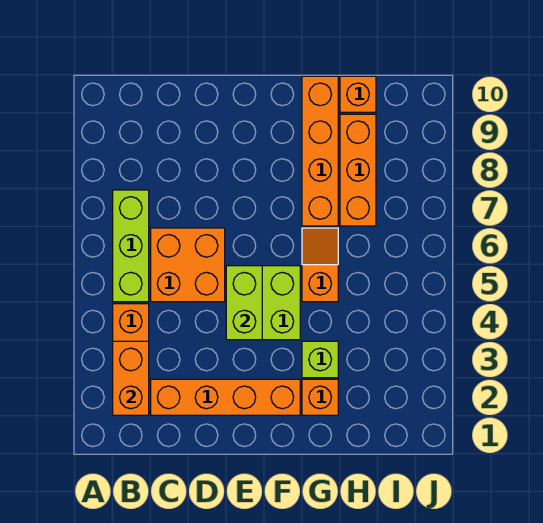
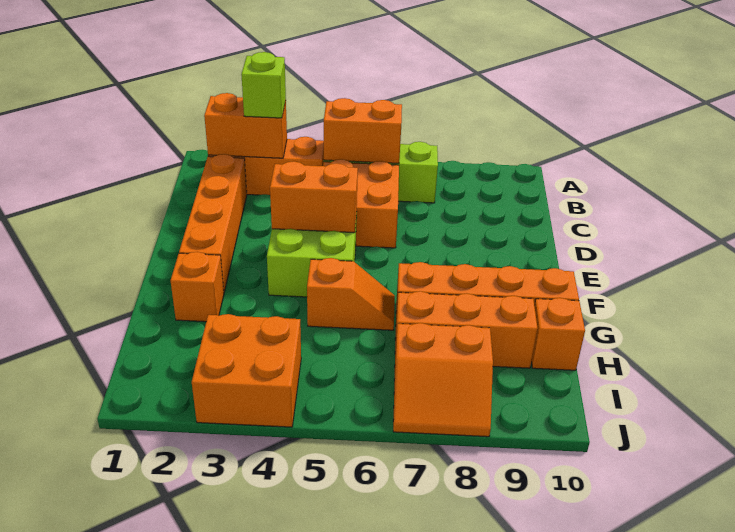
none -> orange 1x2 brick [324,98,402,163]
lime 1x2 brick [226,266,262,340] -> orange 1x2 brick [270,161,358,233]
lime 1x1 brick [302,341,338,378] -> lime 1x1 brick moved to [241,52,286,118]
none -> orange 2x2 brick [192,314,301,427]
none -> orange 2x2 slope [393,323,493,437]

